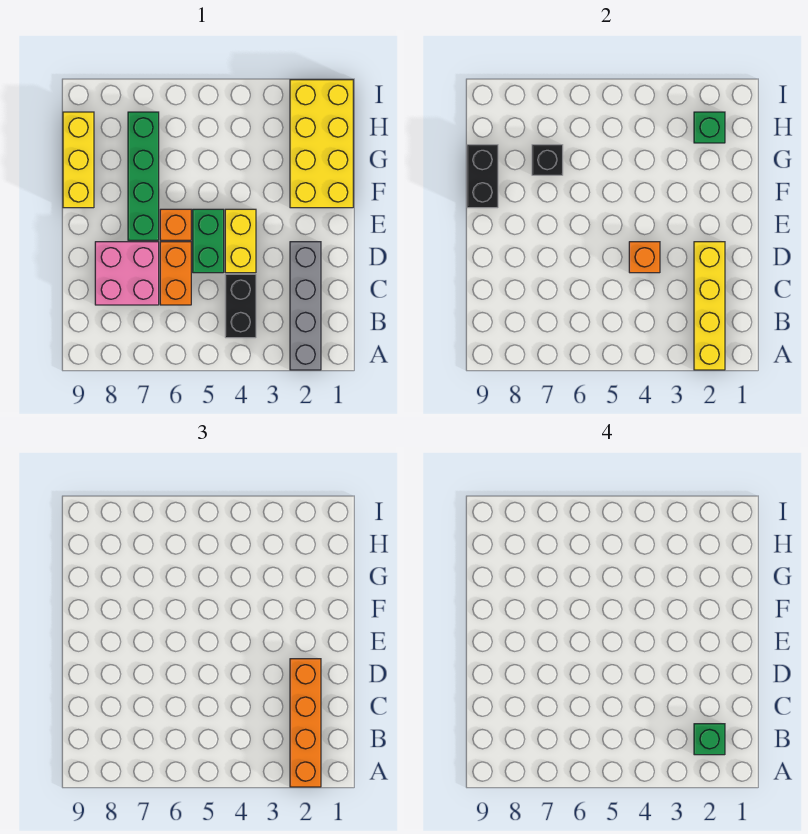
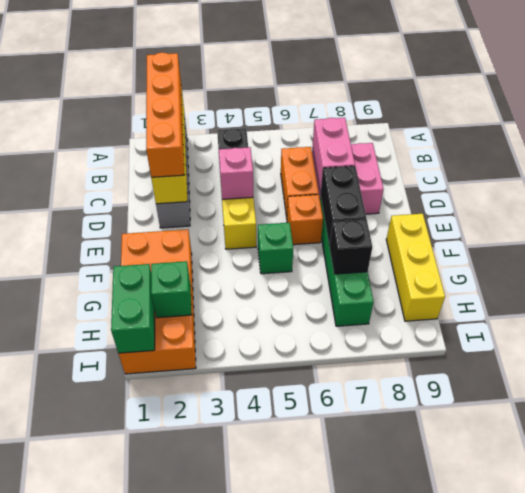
green 1x1 brick [694,724,725,755] -> green 1x1 brick moved to [258,223,293,274]
none -> pink 1x2 brick [313,118,355,192]
orange 1x1 brick [629,242,660,273] -> pink 1x1 brick [219,147,253,199]
green 1x2 brick [193,209,224,273] -> green 1x2 brick moved to [111,264,155,353]
yellow 2x4 brick [290,80,353,208] -> orange 2x4 brick [119,229,196,374]
black 1x2 brick [467,145,498,208] -> black 1x2 brick moved to [320,166,366,246]

